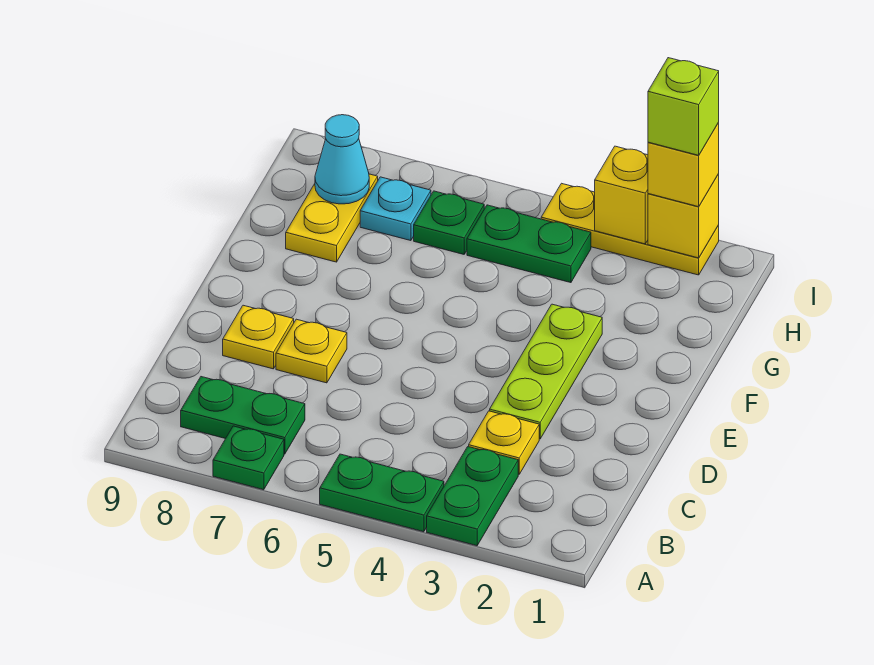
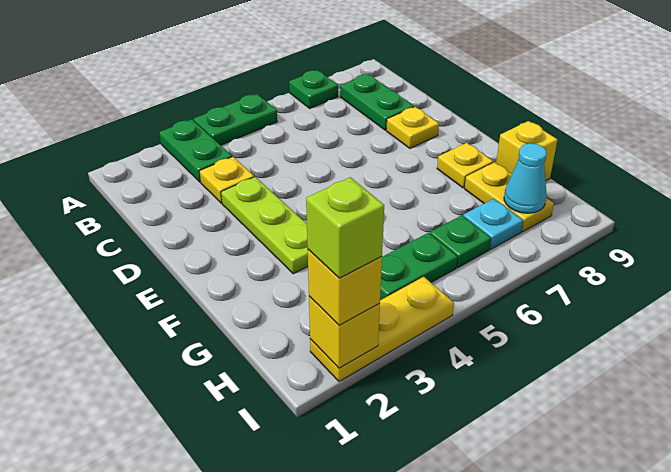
green 1x2 plate [181,377,305,454] -> green 1x2 plate turned to [340,74,414,130]
yellow 1x1 plate [276,319,347,383] -> yellow 1x1 plate moved to [437,143,493,188]
yellow 1x1 brick [595,146,648,244] -> yellow 1x1 brick moved to [496,121,557,181]

